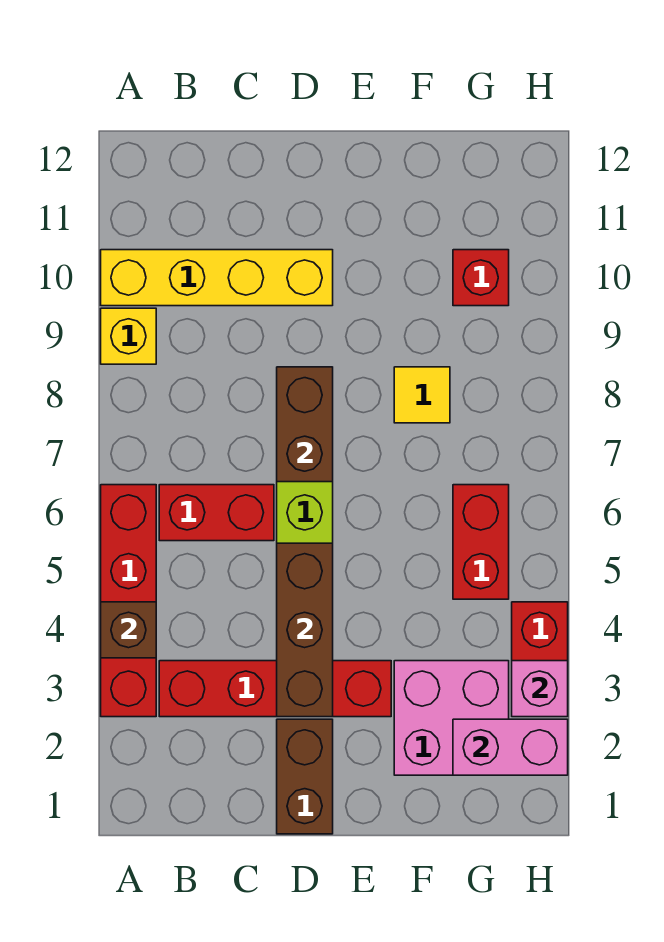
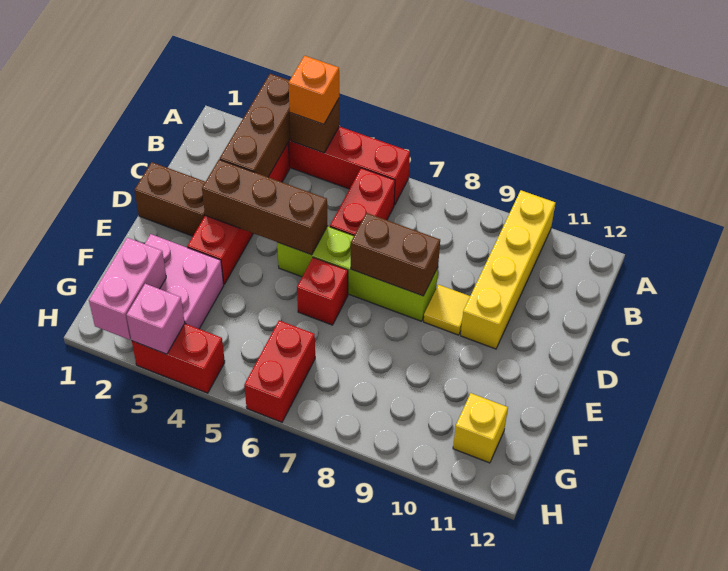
none -> brown 1x3 brick [220,74,291,177]
none -> orange 1x1 brick [288,56,339,124]
yellow 1x1 brick [101,308,156,364] -> yellow 1x1 brick moved to [453,393,508,463]
yellow 1x1 tile [394,367,450,423] -> yellow 1x1 tile moved to [424,285,470,335]
red 1x2 brick [453,485,509,599] -> red 1x2 brick turned to [244,320,315,422]
red 1x1 brick [453,250,509,306] -> red 1x1 brick moved to [297,257,348,325]

